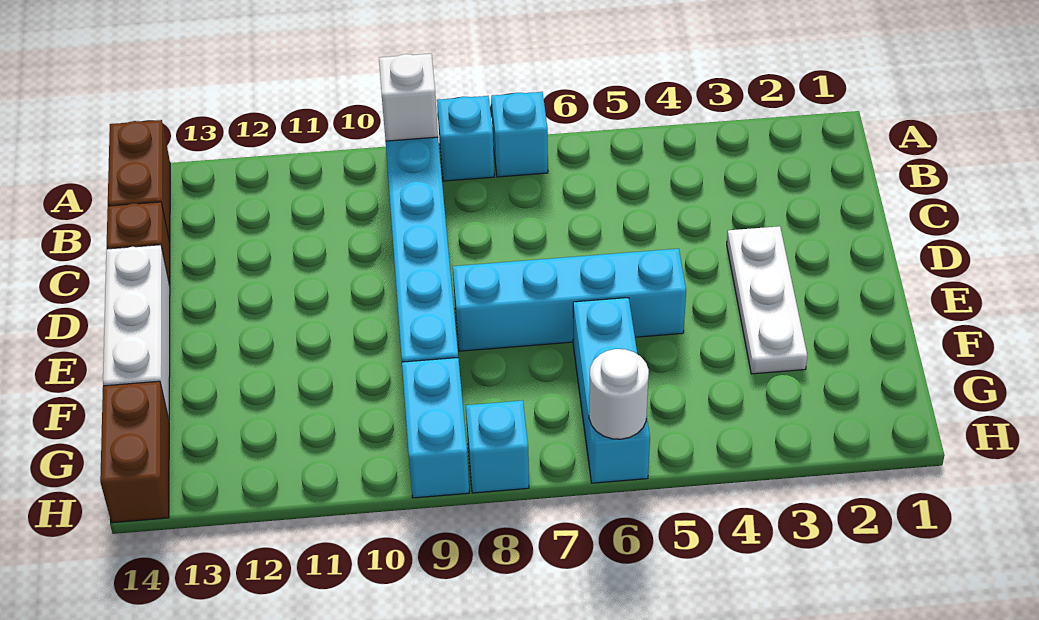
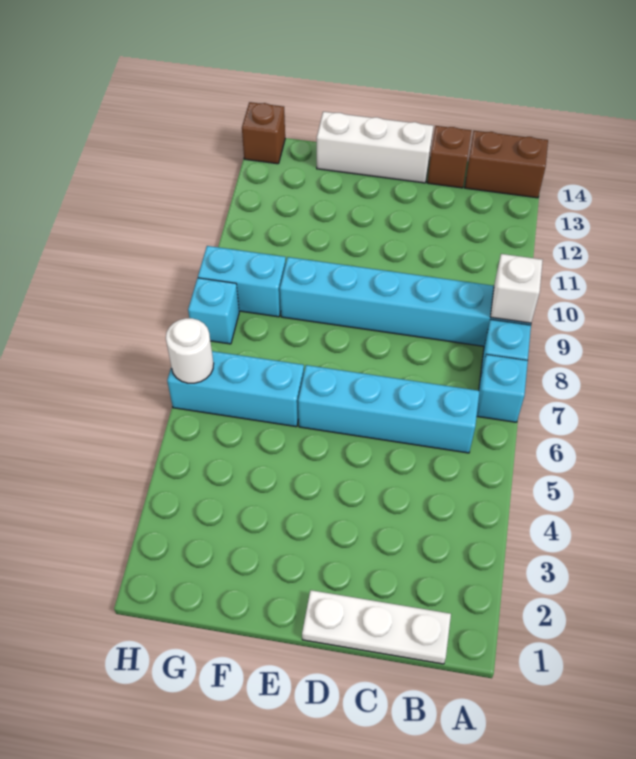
white 1x3 plate [727,226,807,374] -> white 1x3 plate moved to [302,590,451,664]
cyan 1x4 brick [453,249,686,351] -> cyan 1x4 brick turned to [298,365,480,453]
brown 1x2 brick [100,381,169,523] -> brown 1x1 brick [242,102,285,164]

